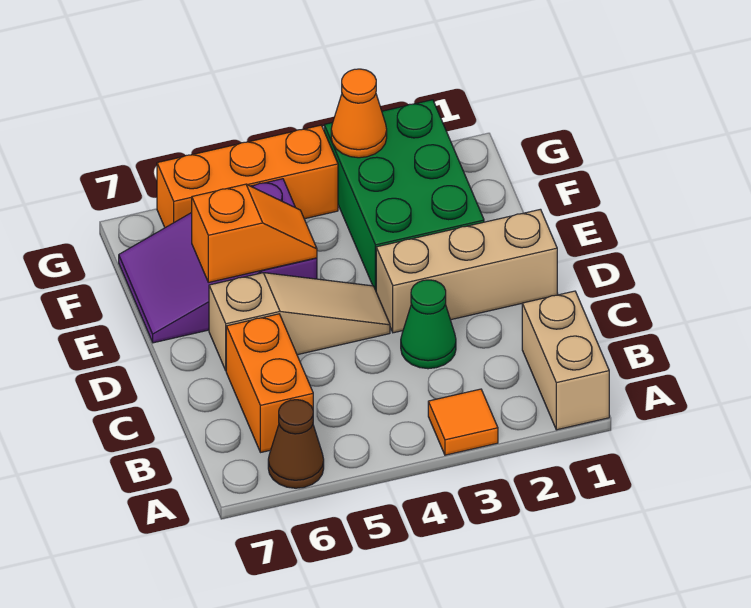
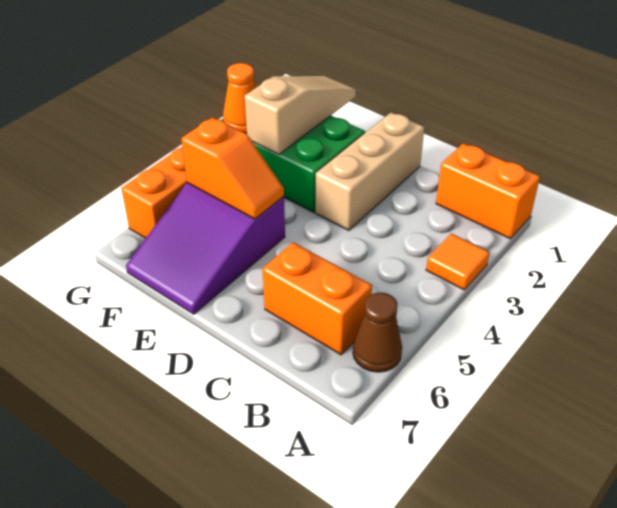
tan 1x2 brick [522,291,609,430] -> orange 1x2 brick [436,143,540,239]
green 1x1 cone [401,280,456,369] -> none
tan 1x3 slope [209,273,390,370] -> tan 1x3 slope moved to [245,76,356,155]
orange 1x2 slope [192,184,317,282] -> orange 1x2 slope turned to [181,117,284,219]

